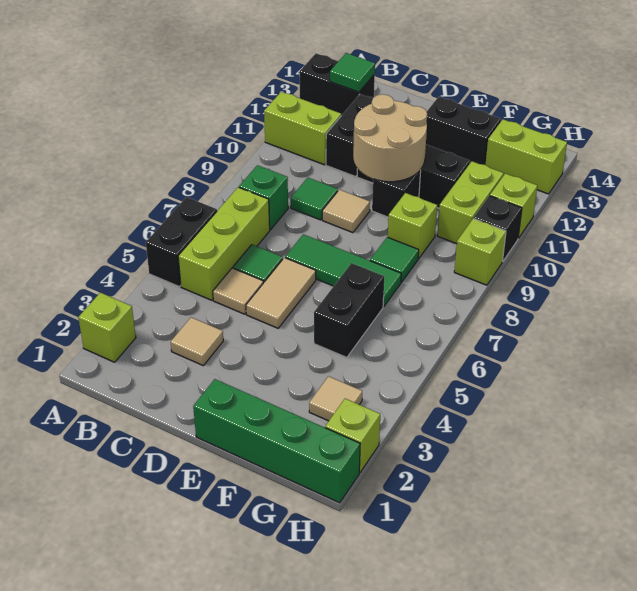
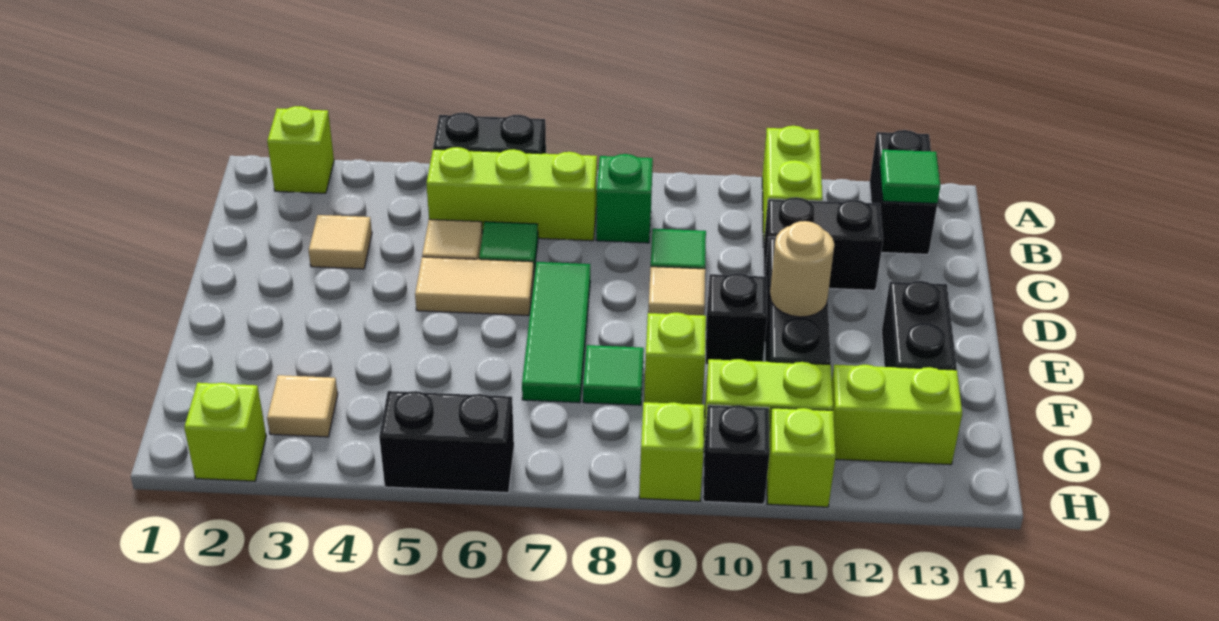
tan 2x2 round brick [353,94,427,182] -> tan 1x1 round brick [770,221,834,317]
green 1x4 brick [193,379,360,503] -> none
black 1x2 brick [314,263,384,357] -> black 1x2 brick moved to [379,391,514,493]
lime 1x2 brick [486,119,567,194] -> lime 1x2 brick turned to [832,365,962,465]

